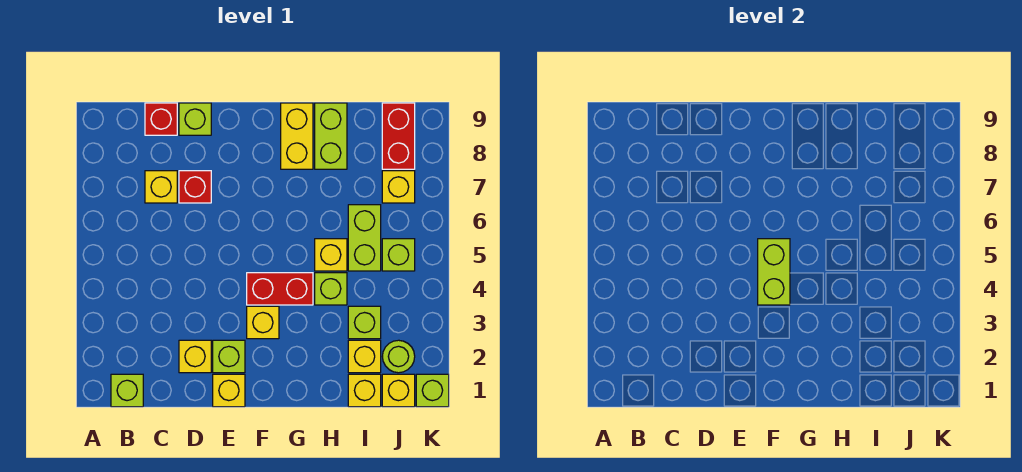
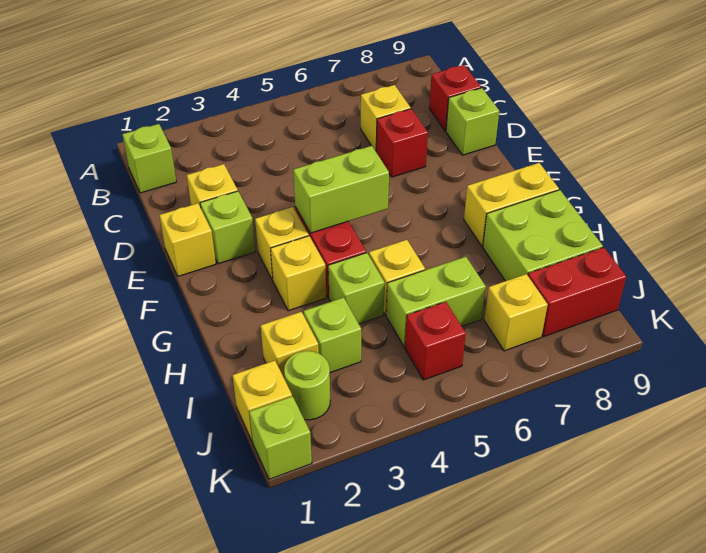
lime 1x2 brick [315,103,347,169] -> lime 2x2 brick [483,190,603,281]
yellow 1x1 brick [348,374,381,407] -> yellow 1x1 brick moved to [271,236,326,311]
lime 1x1 brick [382,239,415,271] -> red 1x1 brick [405,302,466,380]

